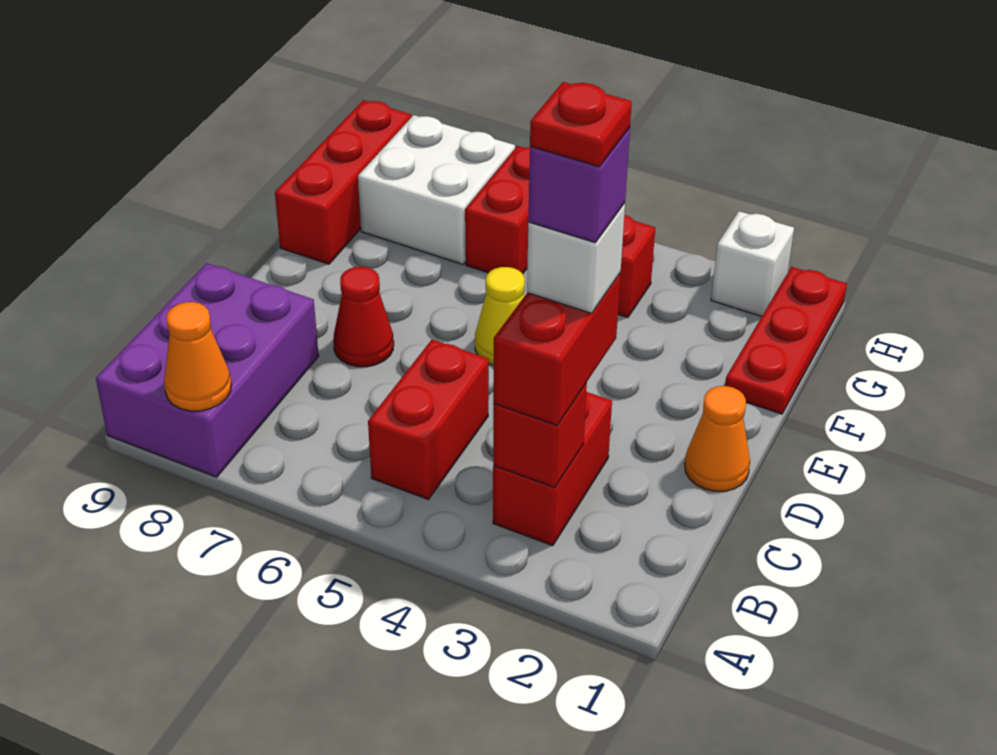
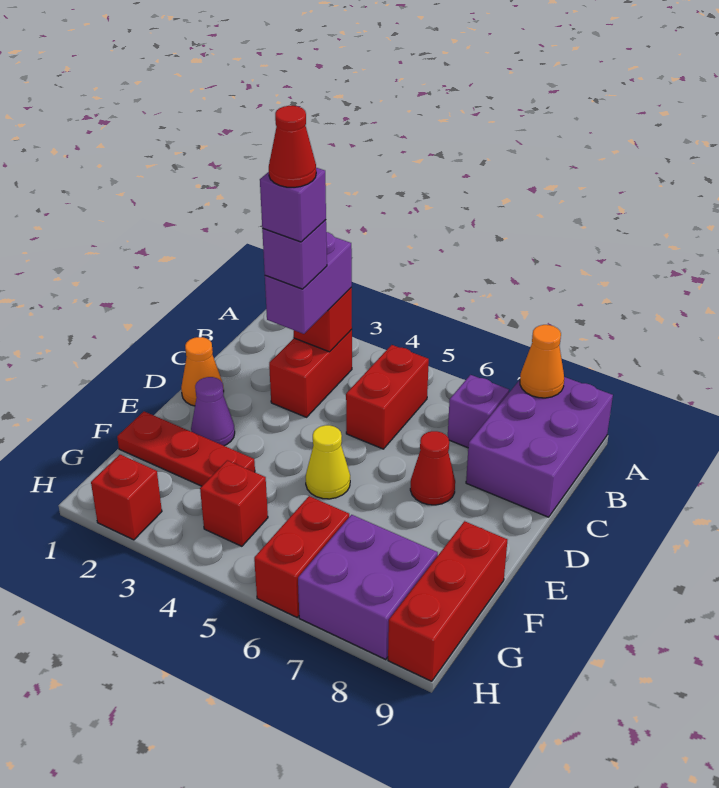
red 1x2 brick [493,274,620,425] -> purple 1x2 brick [265,232,352,334]
none -> purple 1x1 brick [448,375,509,448]
white 1x1 brick [527,203,625,313] -> purple 1x1 brick [262,220,327,289]
red 1x1 plate [530,82,632,167] -> red 1x1 cone [269,106,316,187]
none -> purple 1x1 cone [191,377,235,446]
red 1x3 plate [725,267,847,414] -> red 1x3 plate turned to [117,412,255,486]
white 2x2 brick [358,115,515,264] -> purple 2x2 brick [298,515,438,659]
white 1x1 brick [711,211,794,316] -> red 1x1 brick [91,455,162,540]

